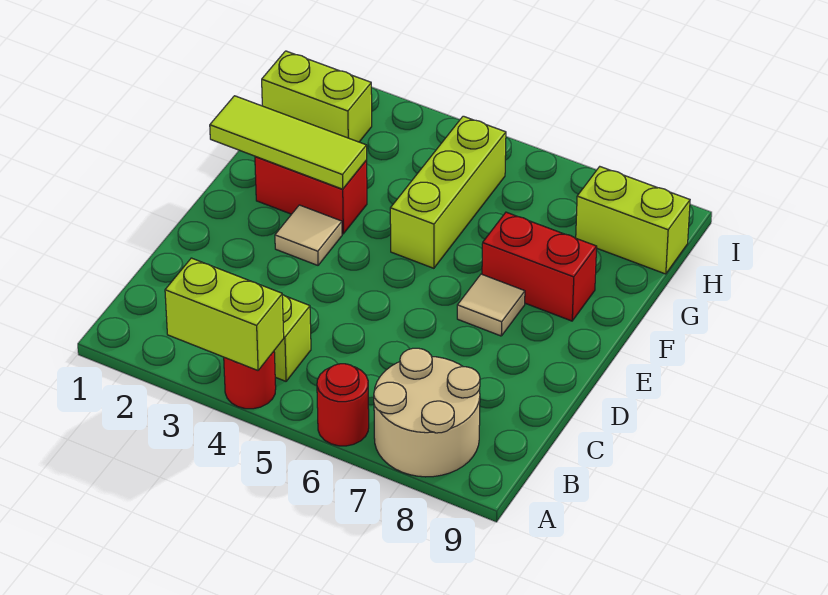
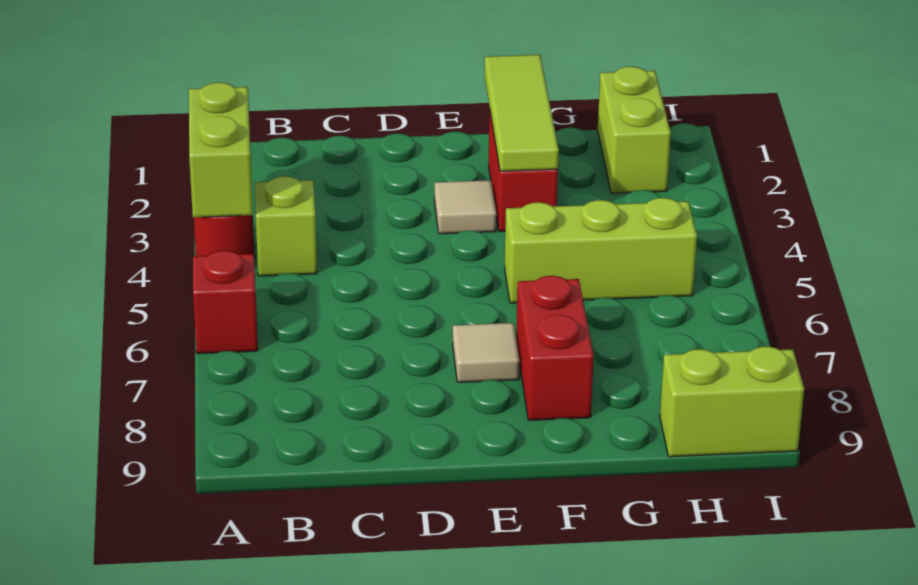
red 1x1 round brick [317,364,369,446] -> red 1x1 brick [193,251,258,354]
tan 2x2 round brick [374,348,480,477] -> none
lime 1x2 brick [576,167,690,274] -> lime 1x2 brick turned to [660,347,804,457]

